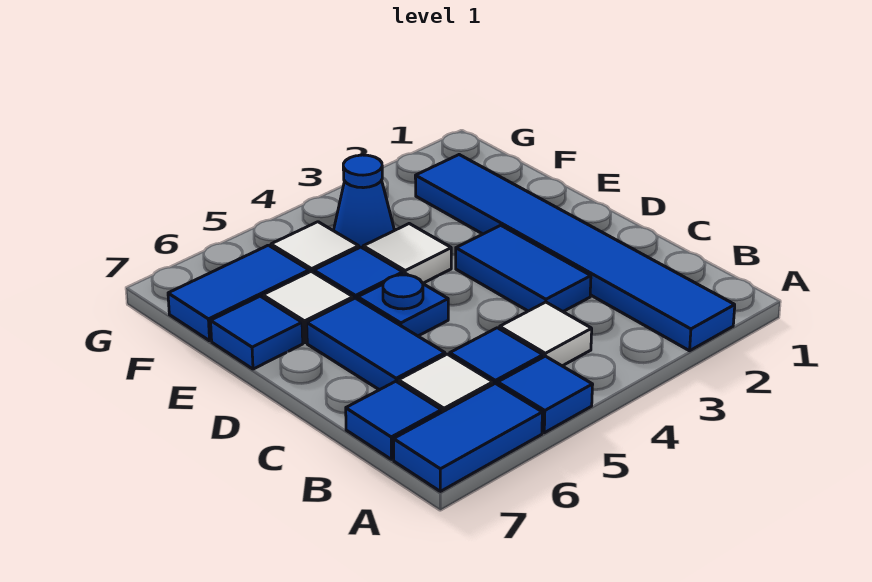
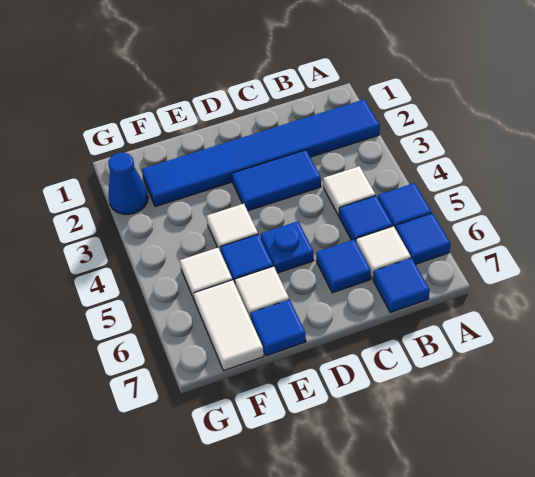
blue 1x2 tile [394,383,542,491] -> blue 1x1 tile [395,213,450,264]
blue 1x2 tile [307,298,445,390] -> blue 1x1 tile [316,240,371,293]
blue 1x1 cone [334,155,394,248] -> blue 1x1 cone moved to [108,152,148,214]
blue 1x2 tile [168,245,309,341] -> white 1x2 tile [193,280,264,371]

